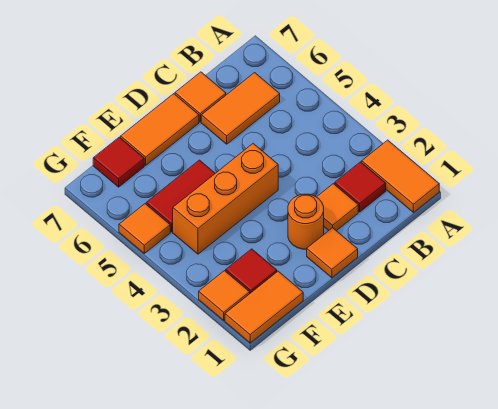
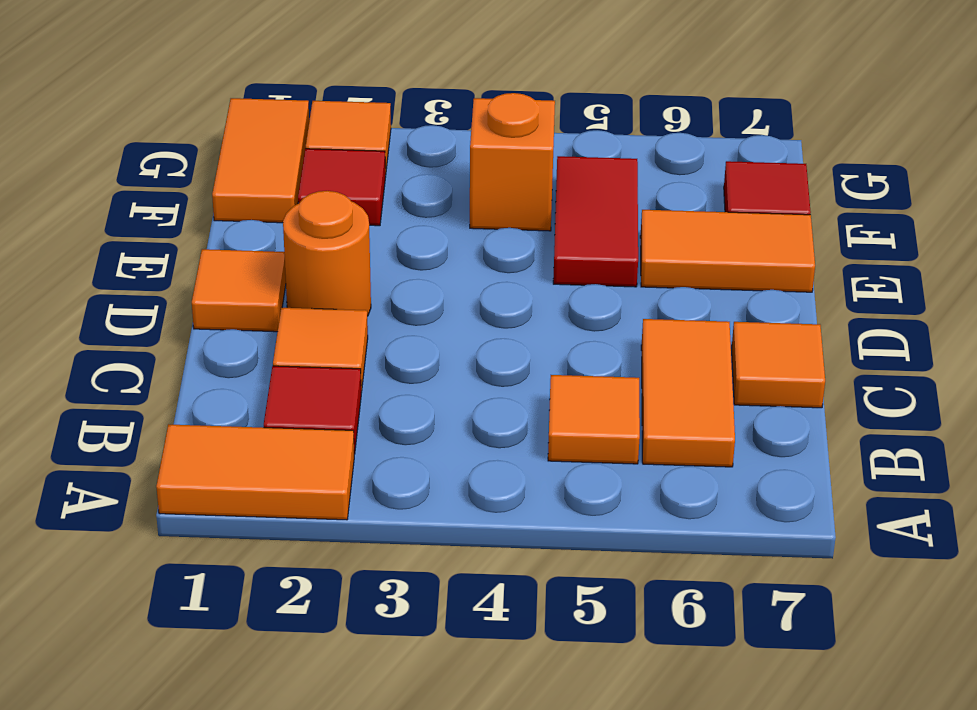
orange 1x3 brick [173,144,278,254] -> orange 1x1 brick [470,93,555,231]
orange 1x2 tile [121,94,199,165] -> orange 1x2 tile turned to [640,210,815,292]
orange 1x1 tile [119,204,170,253] -> orange 1x1 tile moved to [548,375,640,464]

